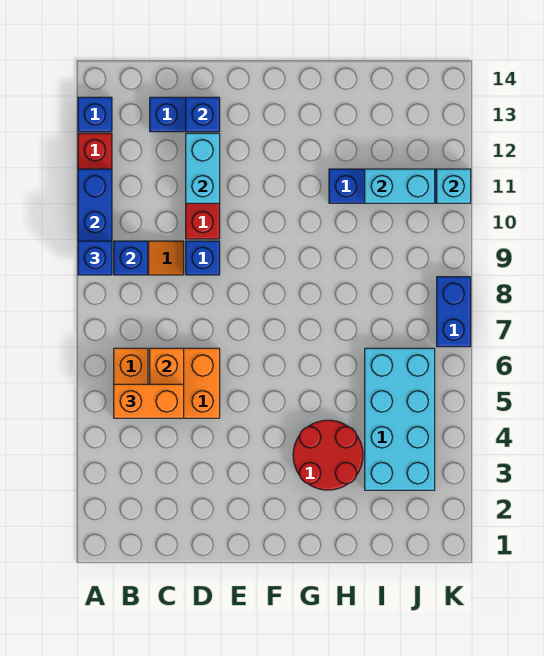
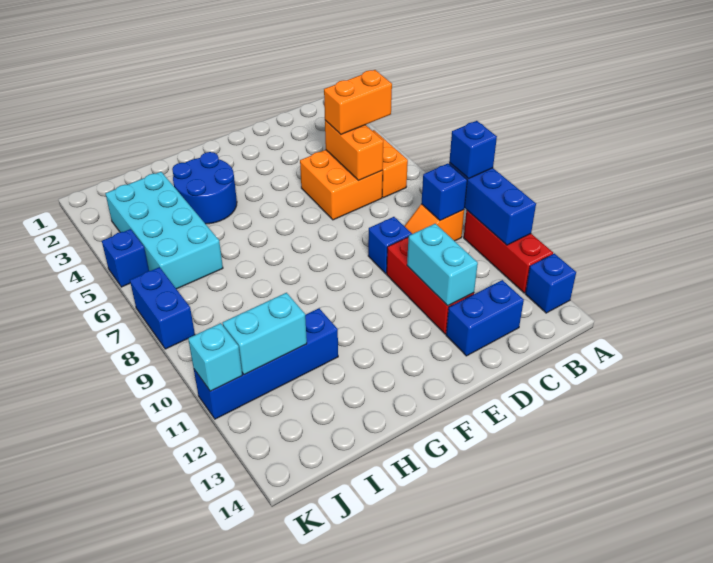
blue 1x1 brick [186,97,220,132] -> blue 1x1 brick moved to [102,229,149,287]
red 2x2 round brick [293,420,363,490] -> blue 2x2 round brick [172,152,237,224]

